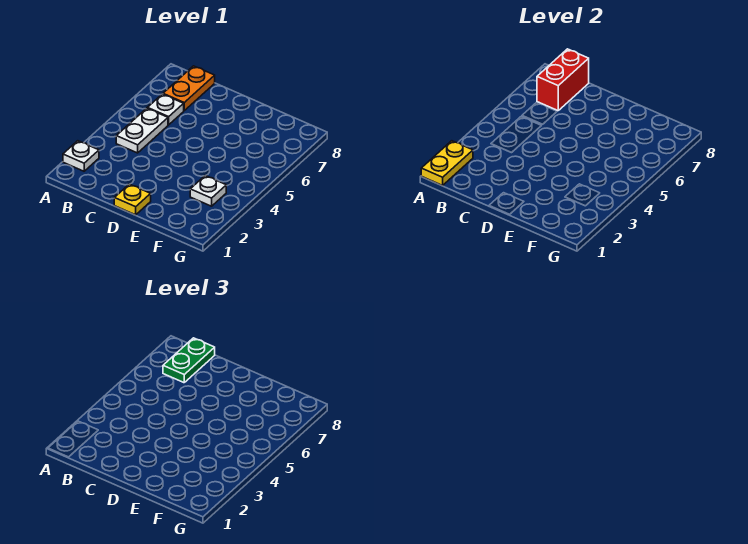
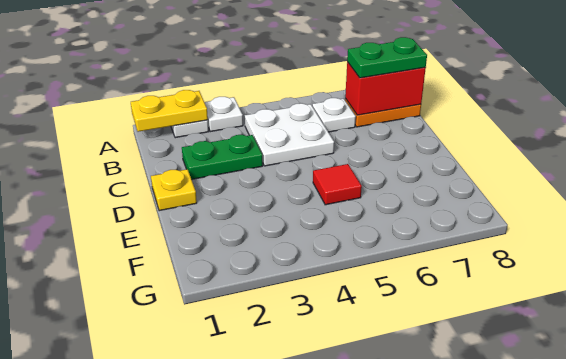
white 1x2 plate [116,108,168,153] -> white 2x2 plate [245,103,334,166]
none -> green 1x2 plate [182,134,263,179]
none -> red 1x1 tile [313,164,362,205]
white 1x1 plate [190,176,226,206] -> white 1x1 plate moved to [204,97,243,132]

